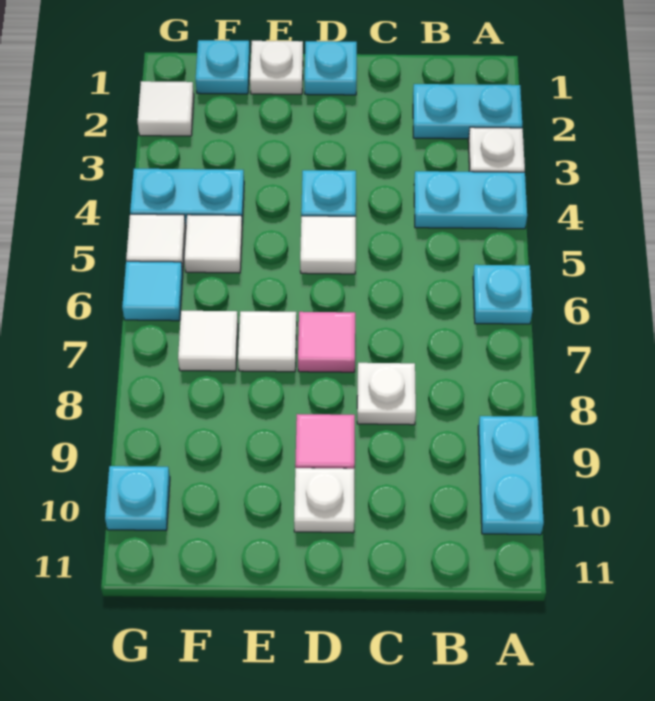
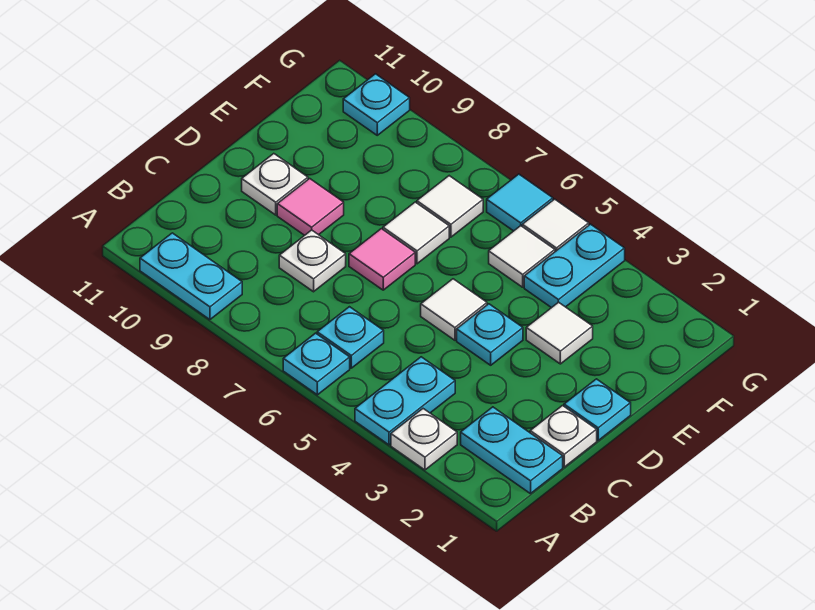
cyan 1x2 plate [413,84,522,139] -> cyan 1x2 plate turned to [461,407,563,494]
white 1x1 plate [250,41,303,94] -> white 1x1 plate moved to [530,406,597,467]
cyan 1x1 plate [196,40,250,94] -> cyan 1x1 plate moved to [317,307,384,368]
white 1x1 tile [138,81,194,136] -> white 1x1 tile moved to [526,302,593,364]

